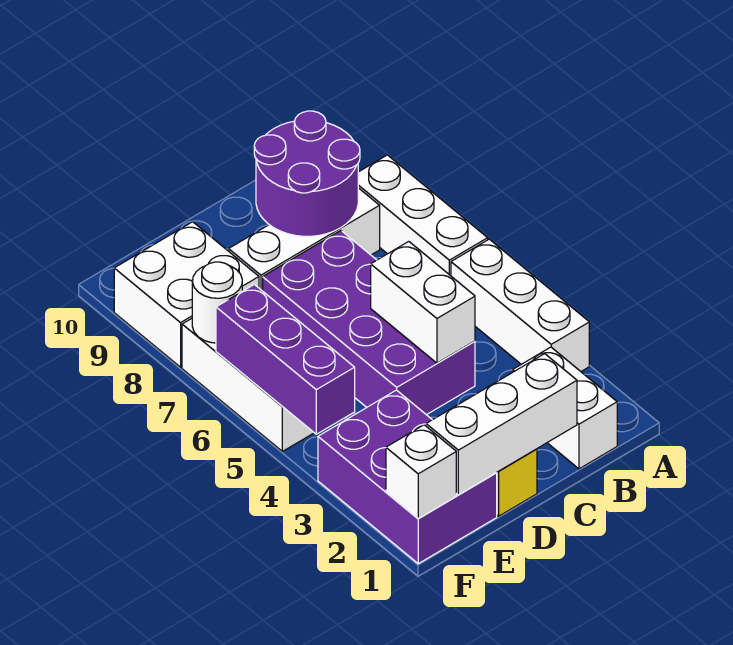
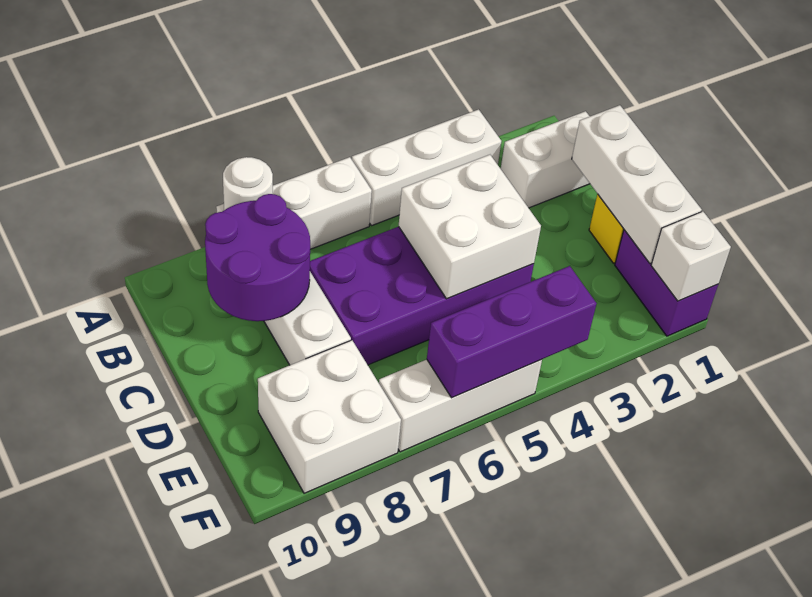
white 1x2 brick [371,242,475,363] -> white 2x2 brick [399,155,541,299]
purple 2x3 brick [318,390,497,564] -> purple 1x2 brick [615,230,718,336]
white 1x1 round brick [192,262,242,343] -> white 1x1 round brick moved to [223,157,273,210]

